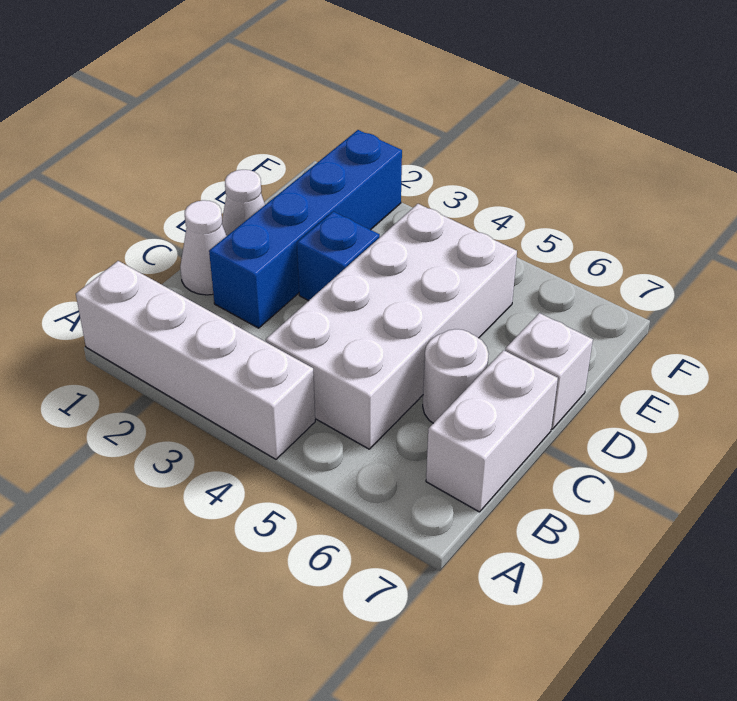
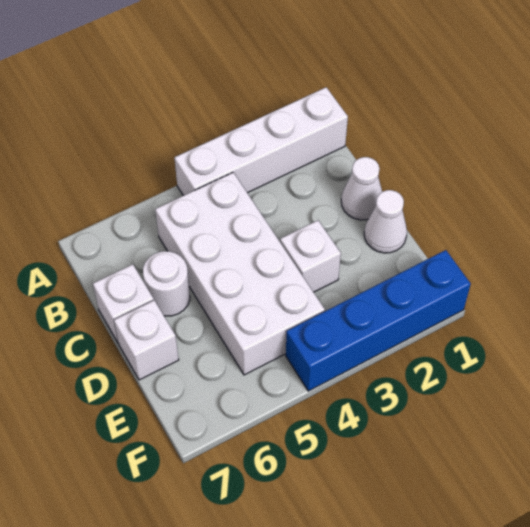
white 1x2 brick [426,350,558,512] -> white 1x1 brick [93,264,154,343]
blue 1x4 brick [209,130,402,328] -> blue 1x4 brick turned to [286,250,471,391]
blue 1x1 brick [297,212,380,301] -> white 1x1 brick [280,220,341,292]

